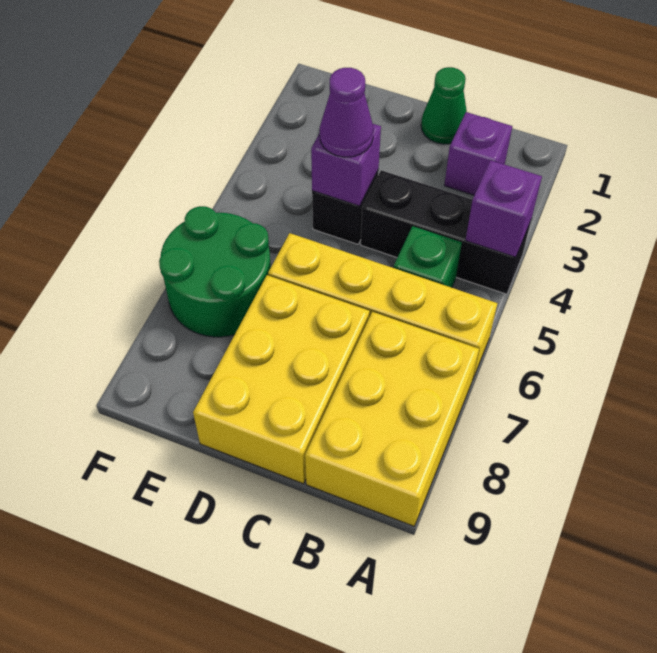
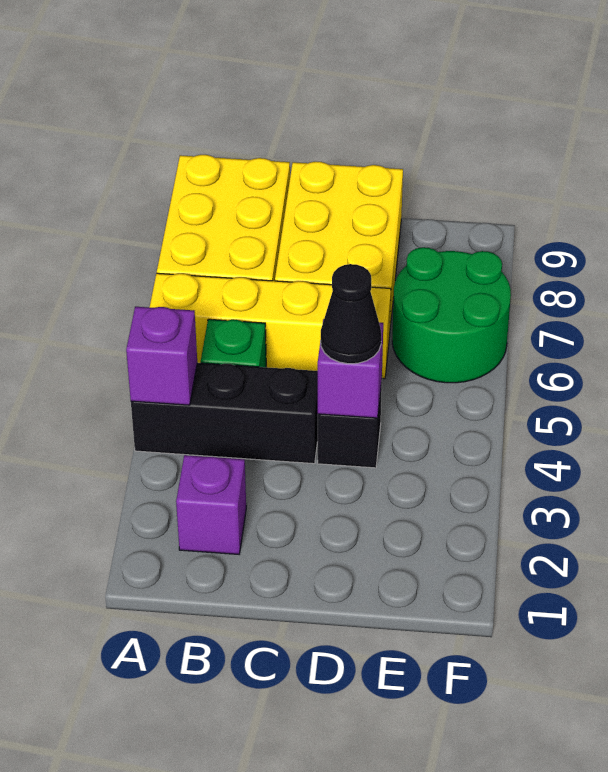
green 1x1 cone [421,67,467,144] -> none
purple 1x1 cone [320,68,373,157] -> black 1x1 cone [321,264,381,364]

